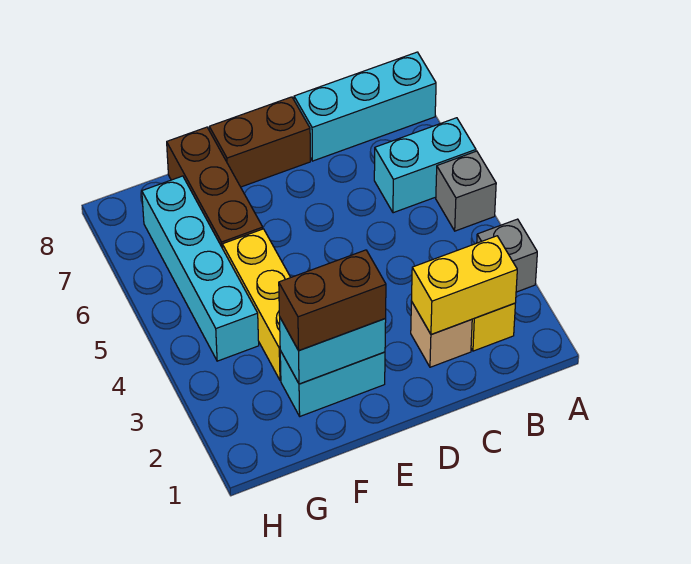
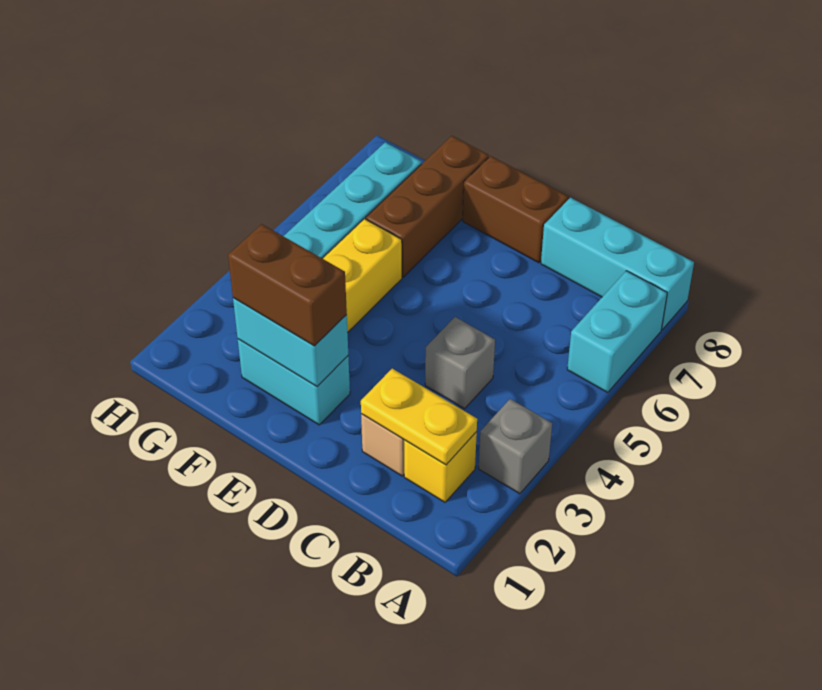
grey 1x1 brick [436,151,496,231] -> grey 1x1 brick moved to [425,317,495,409]
cyan 1x2 brick [374,118,476,213] -> cyan 1x2 brick turned to [567,271,667,393]
yellow 1x2 brick [411,236,517,335] -> yellow 1x2 plate [361,369,477,465]

